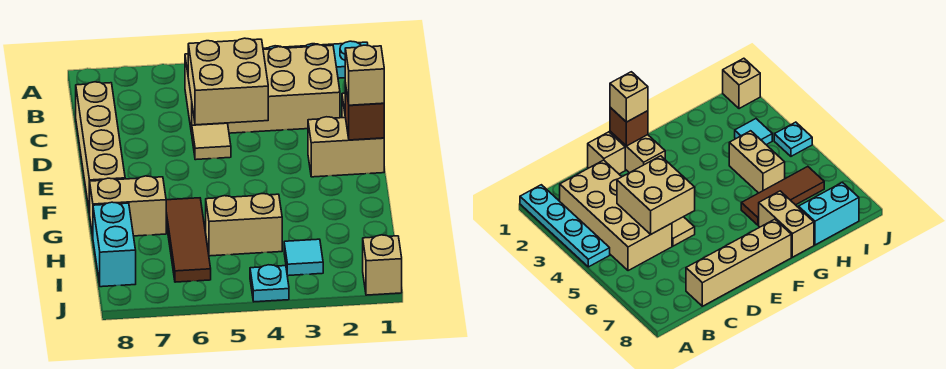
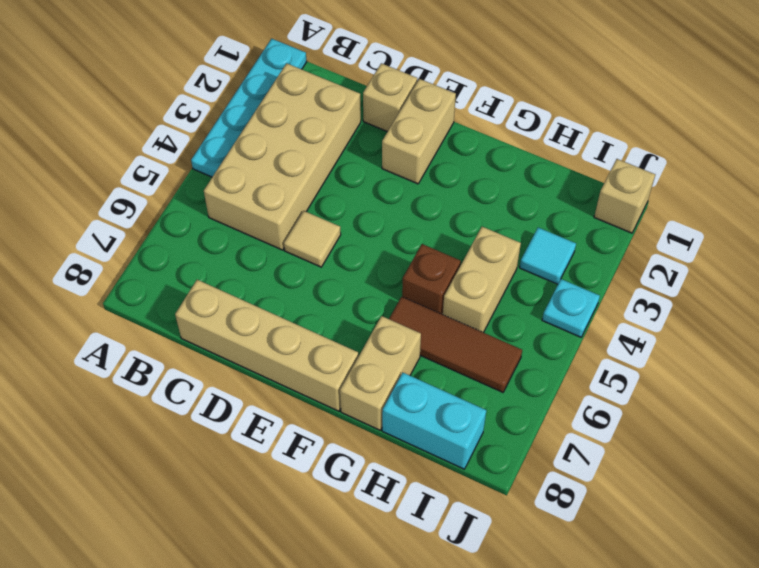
tan 2x2 brick [188,38,268,125] -> none
brown 1x1 brick [345,84,384,140] -> brown 1x1 brick moved to [402,244,461,314]
tan 1x1 brick [345,45,384,105] -> none

